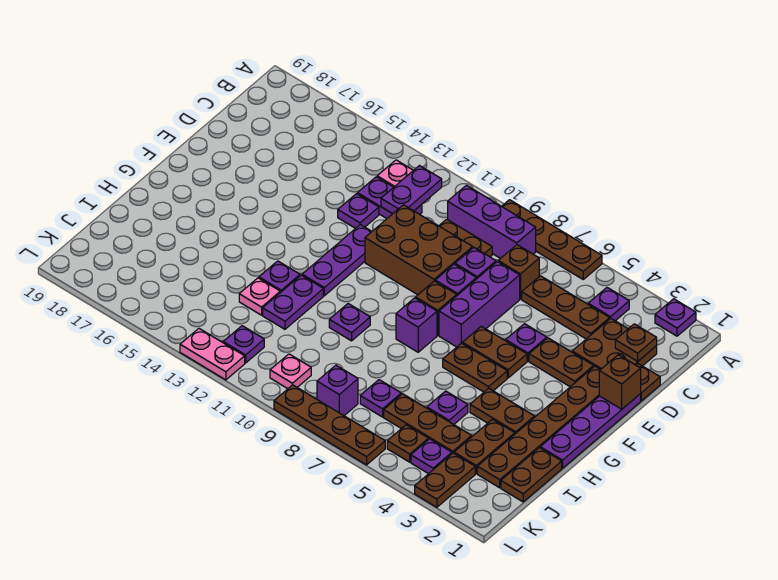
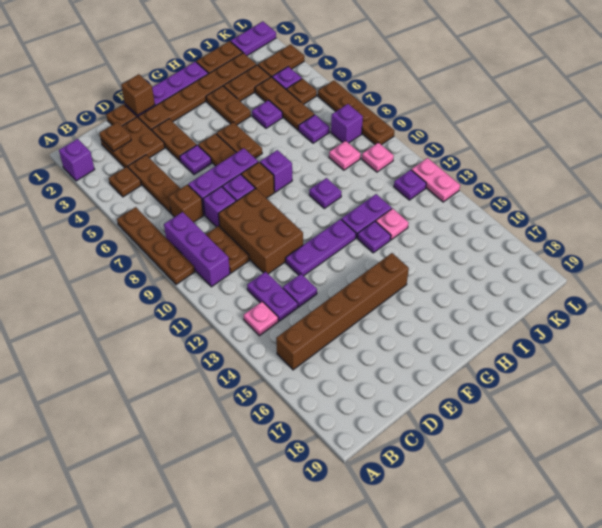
purple 1x1 plate [655,299,696,336] -> purple 1x1 brick [59,139,95,181]
purple 1x1 plate [588,288,629,321] -> brown 1x1 plate [109,167,141,197]
purple 1x2 plate [381,166,442,214] -> purple 1x2 plate moved to [230,21,276,56]
none -> brown 1x6 brick [276,253,409,370]
none -> pink 1x1 plate [329,141,361,170]

